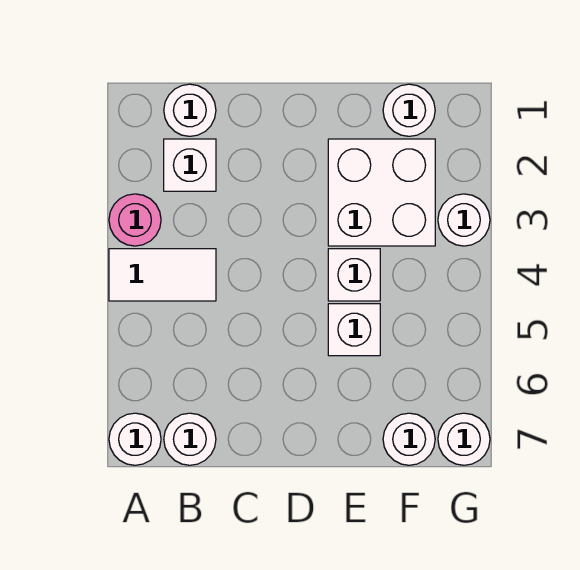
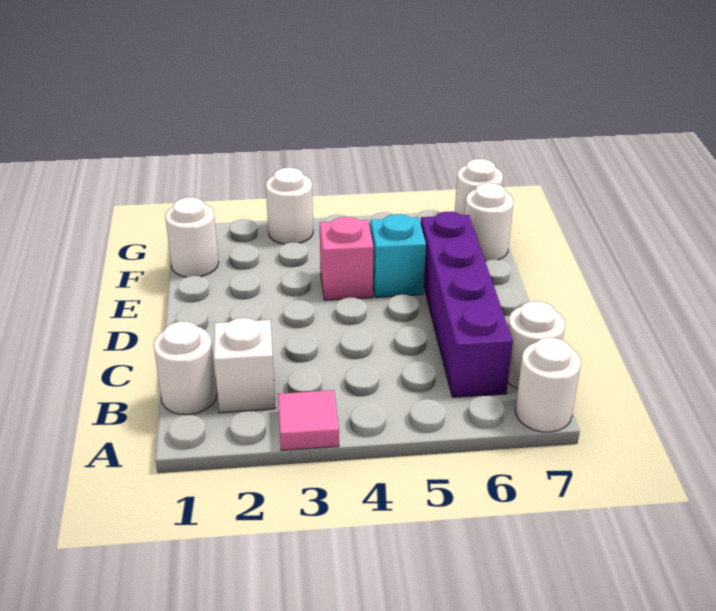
pink 1x1 round brick [109,194,161,246] -> pink 1x1 tile [278,390,339,451]
white 1x2 tile [109,249,216,301] -> none
none -> purple 1x4 brick [421,212,513,397]
white 2x2 brick [328,139,435,246] -> none
white 1x1 brick [328,249,380,301] -> pink 1x1 brick [320,217,374,300]
white 1x1 brick [328,304,380,356] -> cyan 1x1 brick [370,214,426,297]

